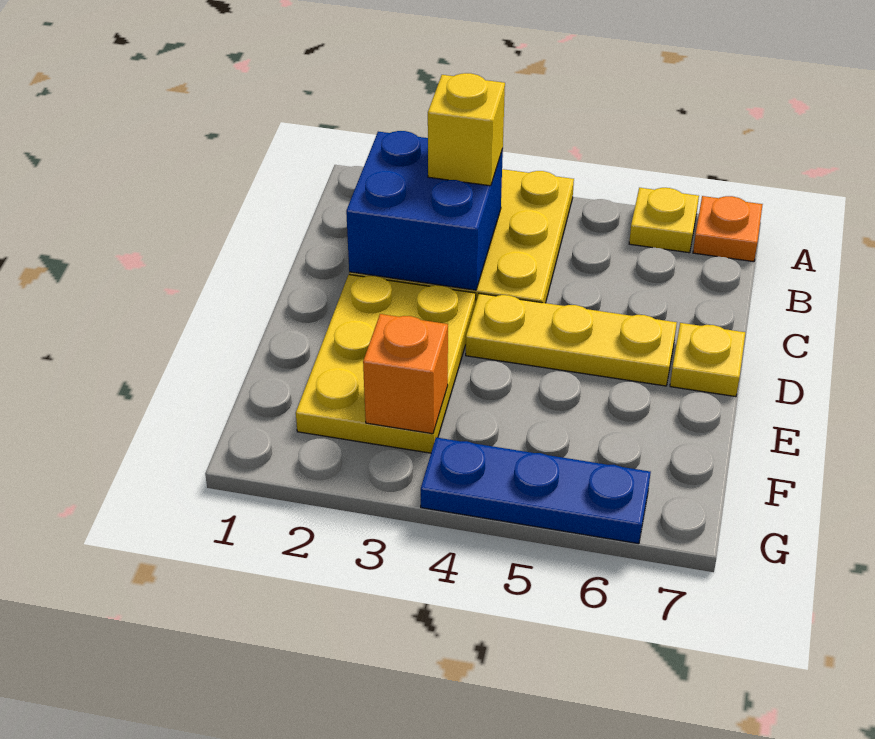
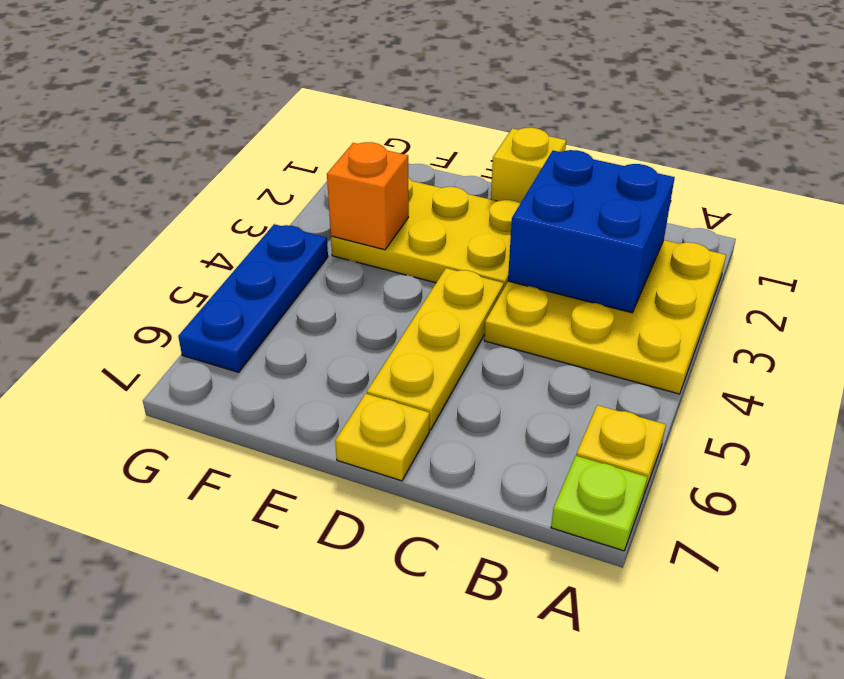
orange 1x1 plate [693,196,763,262] -> lime 1x1 plate [551,456,647,551]
yellow 1x1 brick [428,73,505,186] -> yellow 1x1 brick moved to [491,128,566,203]

